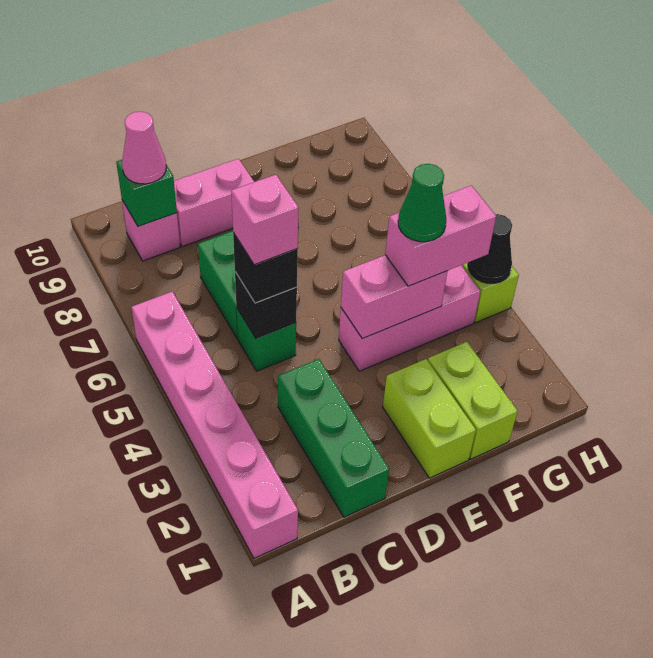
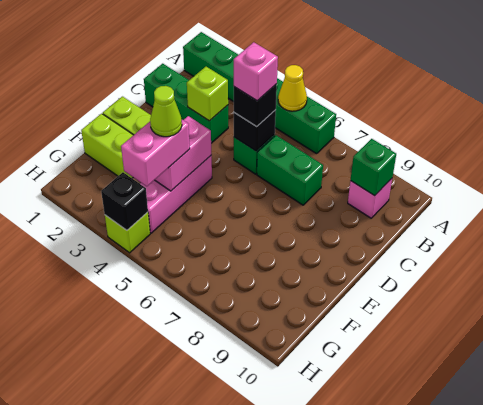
pink 1x6 brick [132,292,298,558] -> green 1x6 brick [183,32,336,154]
none -> yellow 1x1 cone [278,65,307,111]
pink 1x1 cone [122,111,166,184] -> none
none -> lime 1x1 brick [187,67,228,121]
pink 1x2 brick [174,159,254,247] -> none
green 1x1 cone [398,164,446,242] -> lime 1x1 cone [150,86,182,137]
black 1x1 cone [468,214,512,283] -> black 1x1 brick [101,172,148,230]

